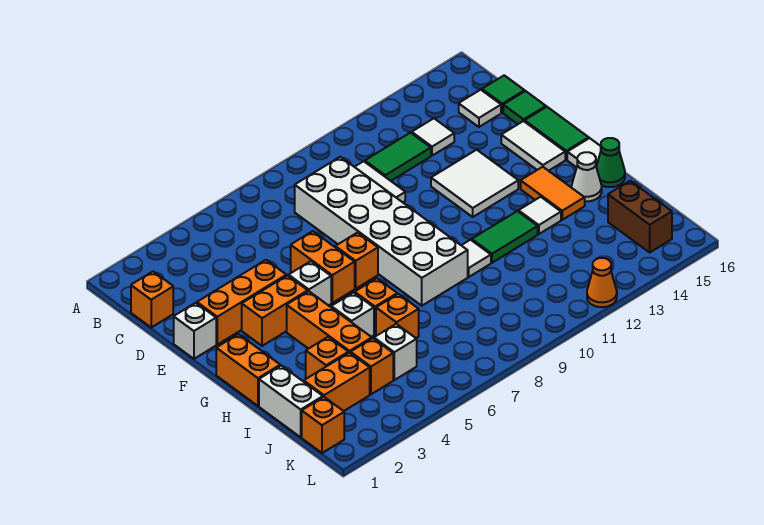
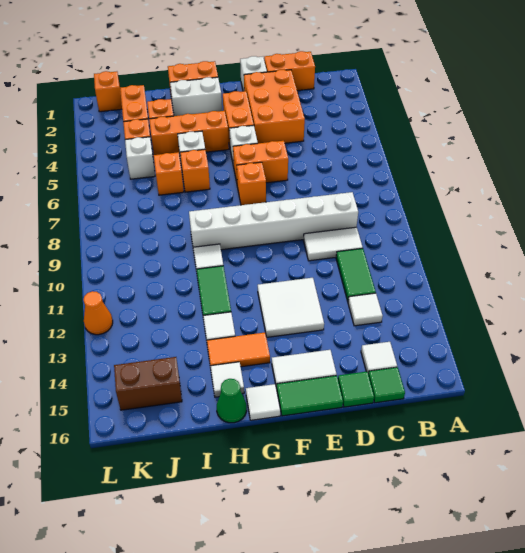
orange 1x1 brick [131,272,173,327] -> orange 1x2 brick [264,51,315,91]
white 2x6 brick [295,157,468,306] -> white 1x6 brick [189,192,358,250]
orange 1x3 brick [197,260,286,344] -> orange 2x3 brick [244,70,305,143]
white 1x1 cone [572,152,602,201] -> white 1x1 tile [210,362,244,397]
white 1x2 brick [259,366,323,437] -> white 1x2 brick moved to [170,77,222,116]

